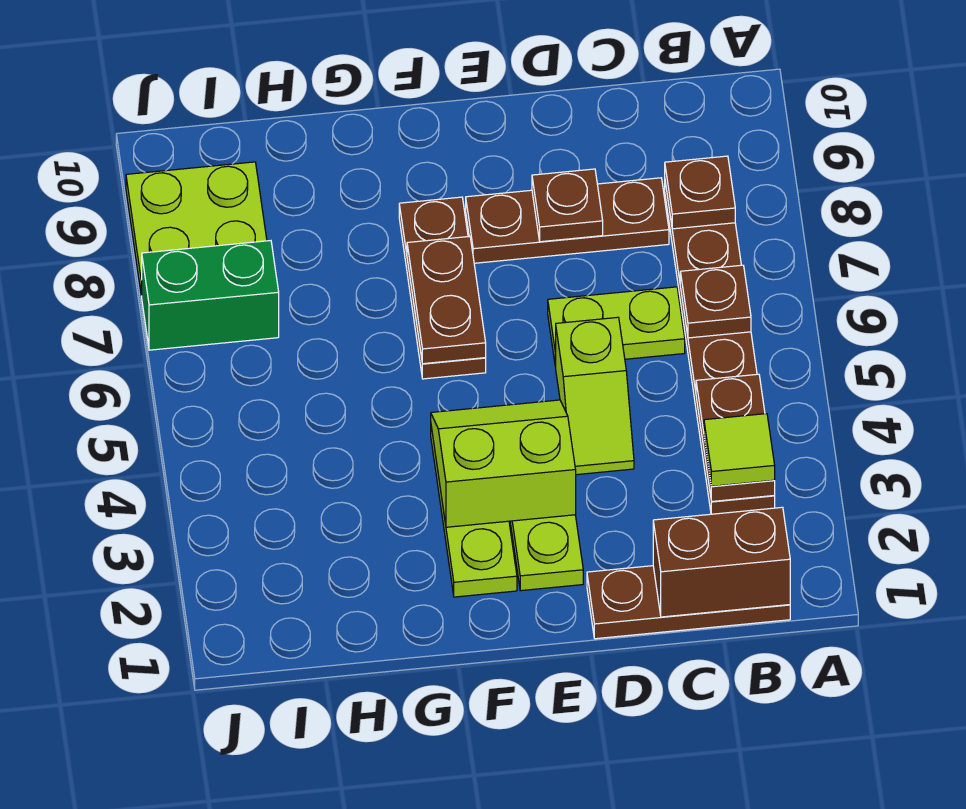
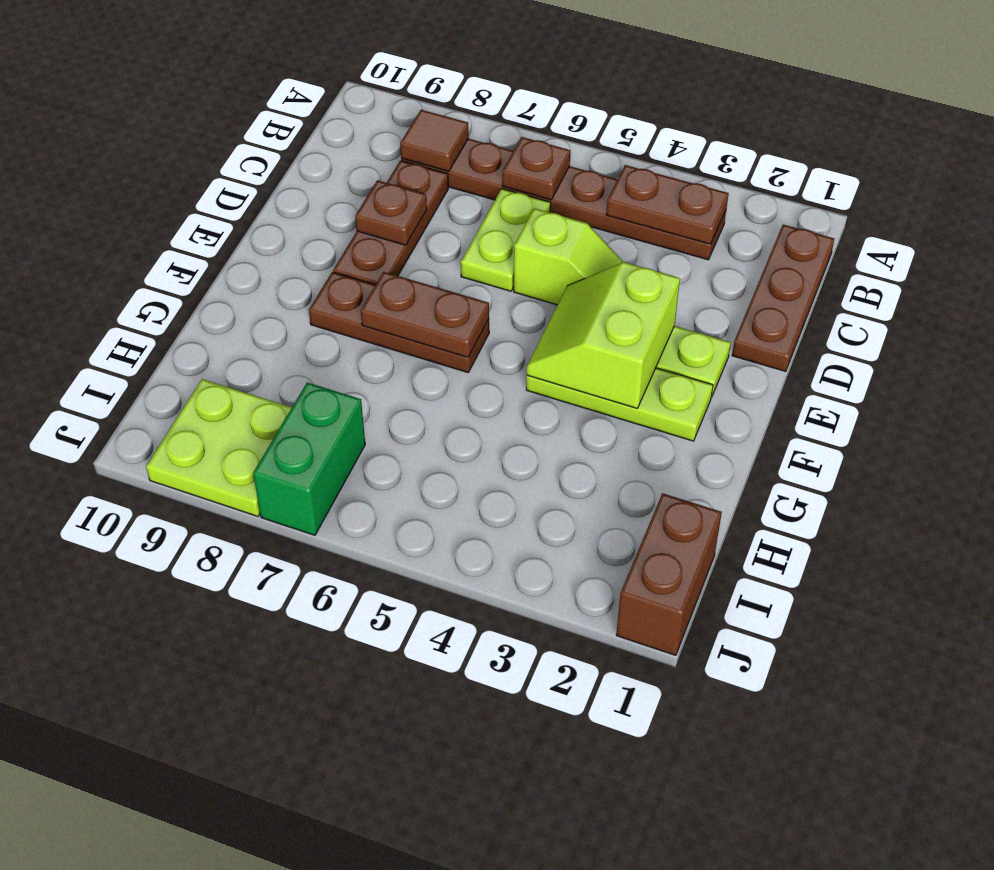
brown 1x2 brick [653,507,790,617] -> brown 1x2 brick moved to [616,493,722,655]
lime 1x1 tile [704,414,775,486] -> none
brown 1x1 plate [665,156,735,229] -> brown 1x1 tile [400,110,469,171]

